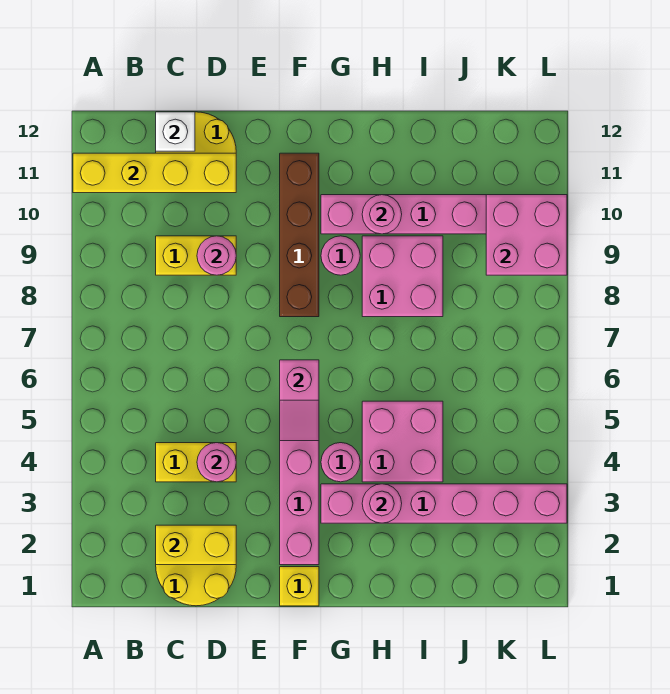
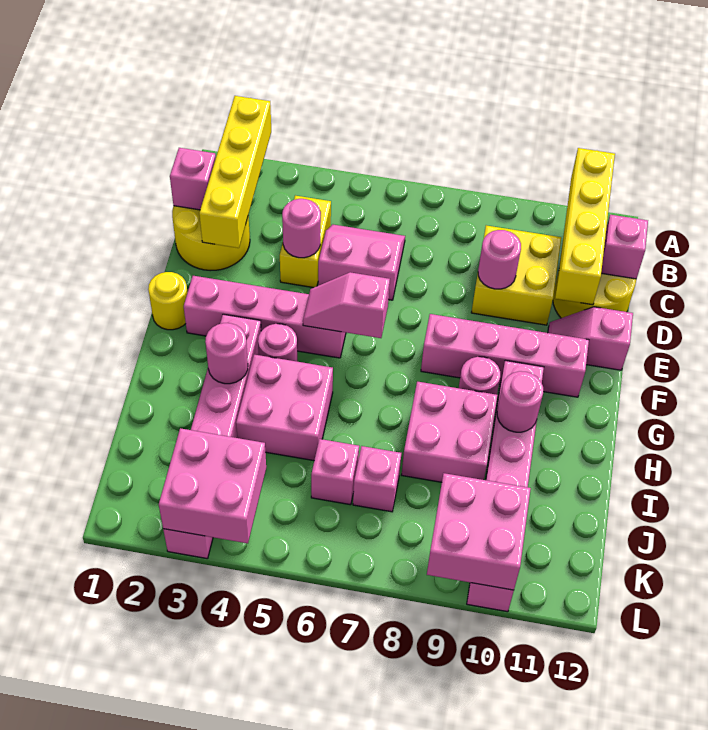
none -> pink 1x1 brick [170,148,216,210]
yellow 1x2 brick [156,525,236,565] -> yellow 1x4 brick [199,96,271,248]
none -> pink 2x2 slope [318,224,405,300]
yellow 1x2 brick [156,236,236,275] -> yellow 2x2 brick [471,225,561,325]
white 1x1 brick [156,112,195,151] -> pink 1x1 brick [601,215,648,279]
none -> pink 1x2 slope [548,307,633,370]
yellow 1x1 brick [280,567,319,606] -> yellow 1x1 round brick [148,272,188,330]
brown 1x4 brick [280,153,319,317] -> pink 1x4 brick [421,314,589,397]
none -> pink 1x1 brick [311,439,359,505]
none -> pink 1x1 brick [353,446,401,512]
none -> pink 2x2 brick [159,428,266,543]

